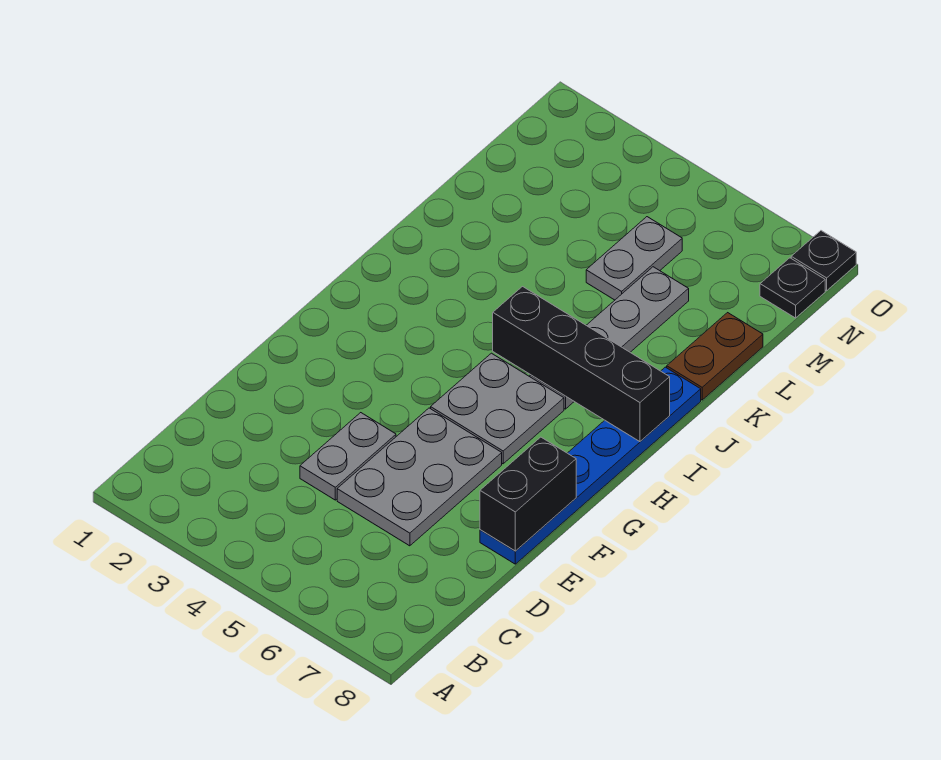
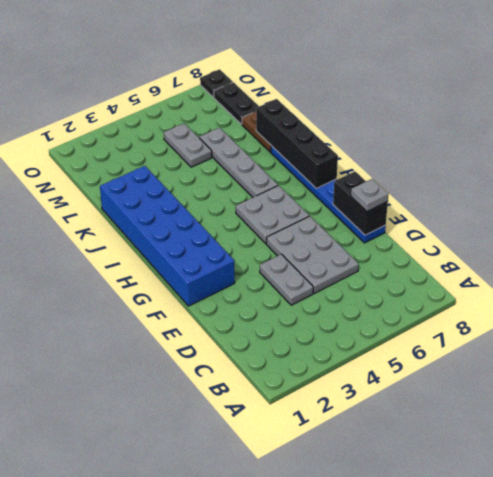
none -> grey 1x1 plate [351,179,389,211]
none -> blue 2x6 brick [100,166,235,306]
black 1x4 brick [493,287,670,442] -> black 1x4 brick turned to [256,99,338,189]
black 1x1 plate [760,258,825,318] -> black 1x2 plate [214,82,259,124]

